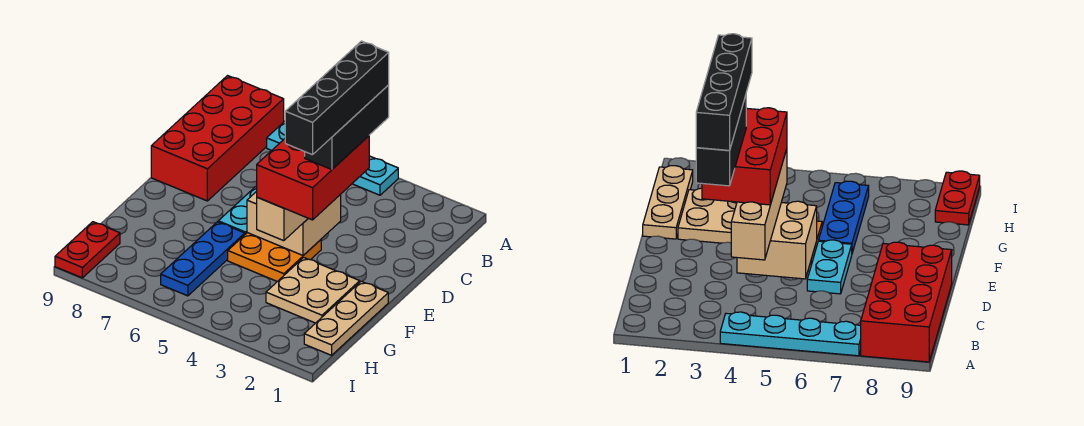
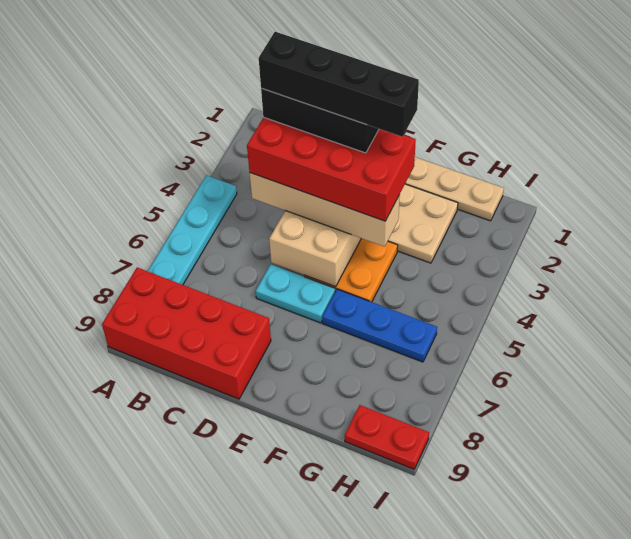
red 2x3 brick [257,136,369,220] -> red 2x4 brick [247,117,416,221]

